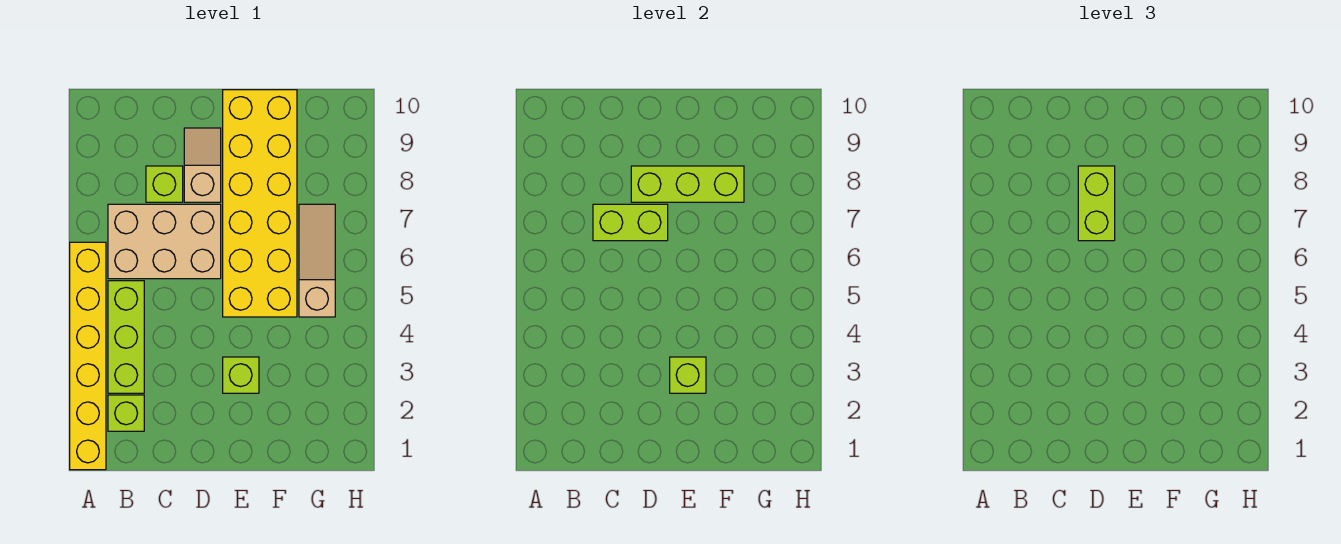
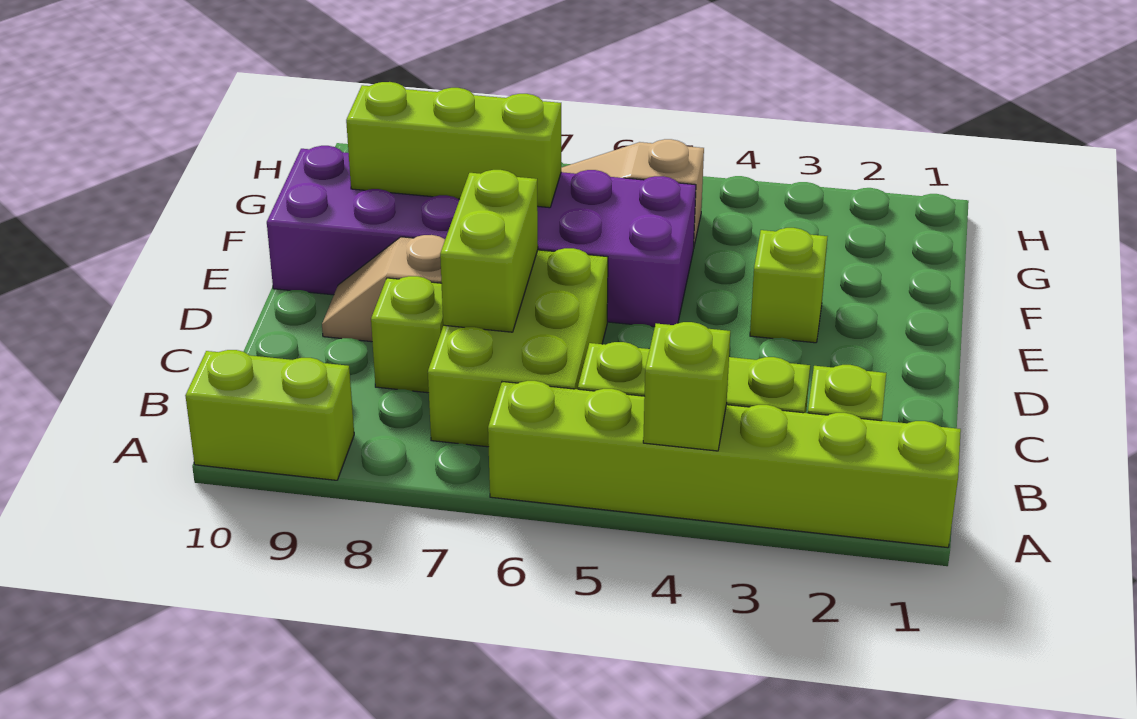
yellow 1x6 brick [70,242,106,470] -> lime 1x6 brick [488,381,961,548]
tan 2x3 brick [108,204,221,279] -> lime 2x3 brick [428,248,608,447]
lime 1x2 brick [1078,166,1115,241] -> lime 1x2 brick moved to [185,350,354,480]
lime 1x3 brick [631,166,744,202] -> lime 1x3 brick turned to [346,82,561,208]
lime 1x1 brick [670,357,706,393] -> lime 1x1 brick moved to [643,322,730,451]
yellow 2x6 brick [223,90,297,317] -> purple 2x6 brick [267,146,696,327]

